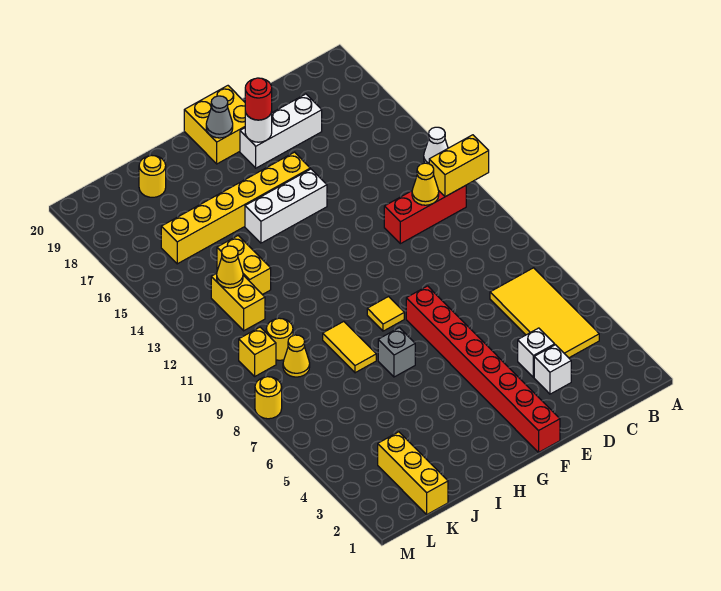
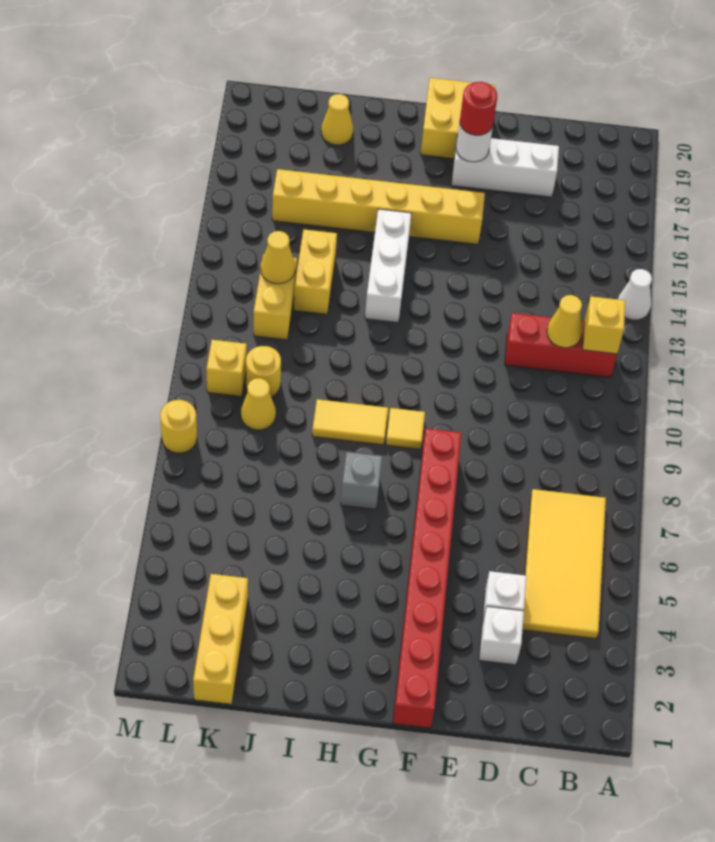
yellow 1x2 brick [429,135,489,197] -> yellow 1x1 brick [583,296,625,354]
white 1x3 brick [245,169,327,243] -> white 1x3 brick turned to [365,209,412,323]
grey 1x1 cone [206,96,233,138] -> none
yellow 1x2 tile [323,321,376,373] -> yellow 1x2 tile turned to [312,399,388,445]
yellow 1x1 round brick [139,155,166,197] -> yellow 1x1 cone [321,94,353,145]

